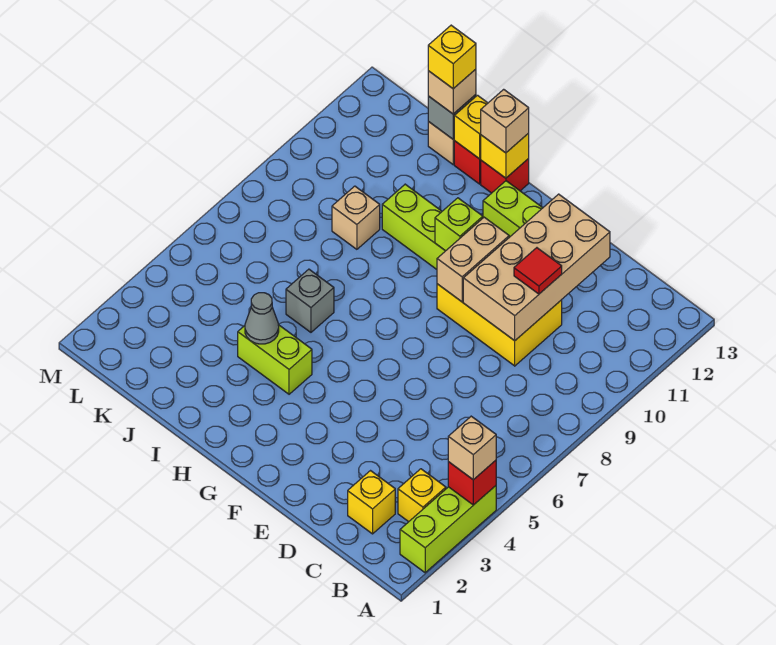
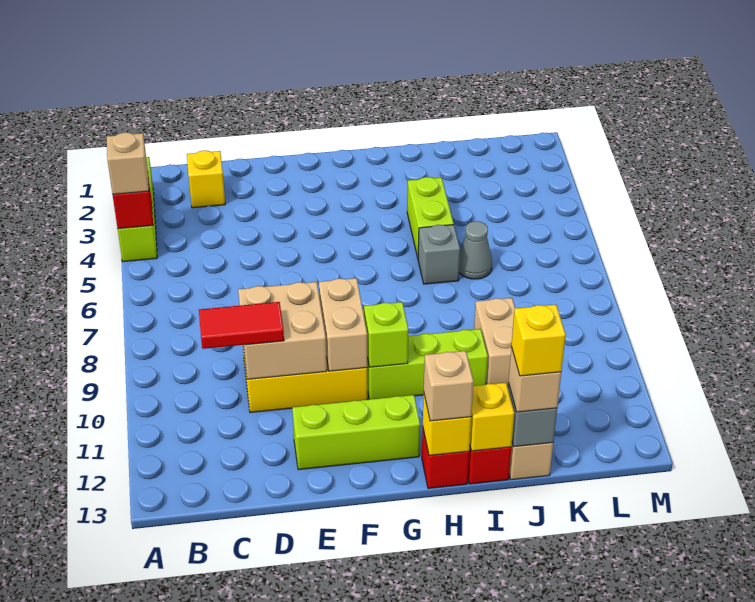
yellow 1x1 brick [398,469,446,522] -> none
tan 2x4 brick [463,194,610,341] -> tan 2x2 brick [238,282,327,379]
red 1x1 tile [514,248,562,294] -> red 1x2 tile [199,302,284,349]
lime 1x2 brick [238,325,312,394] -> lime 1x2 brick turned to [407,177,454,258]
grey 1x1 cone [245,293,279,344] -> grey 1x1 cone moved to [459,221,492,279]
tan 1x1 brick [332,186,380,249] -> tan 1x2 brick [474,298,515,386]

